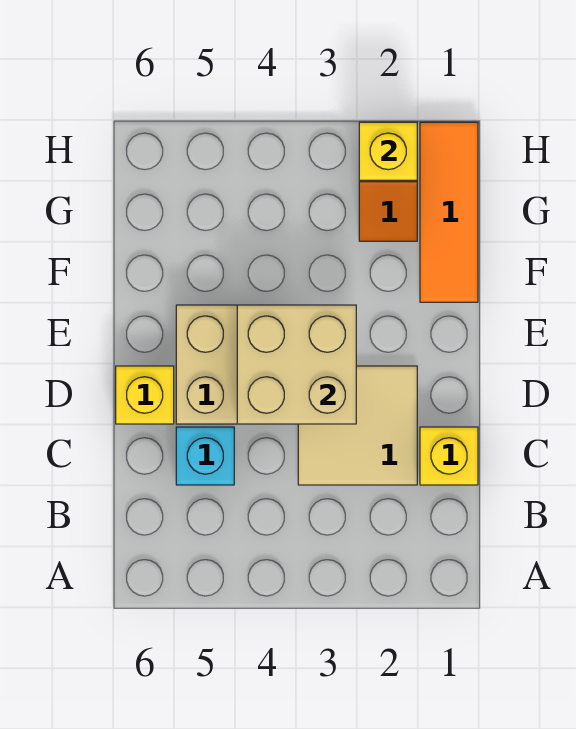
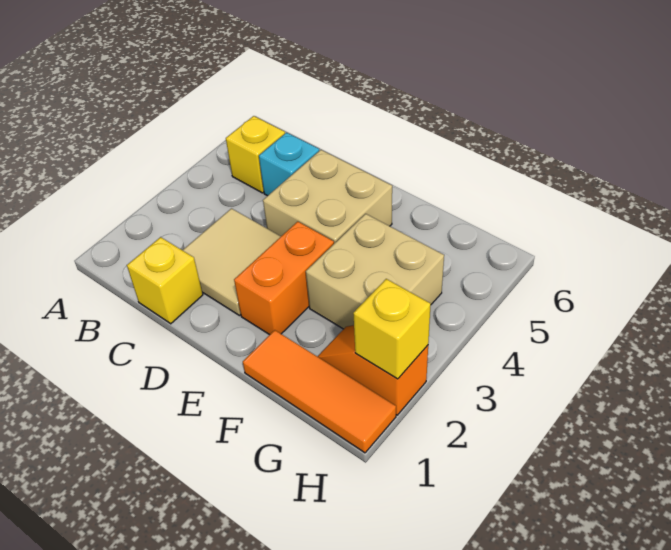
tan 2x2 brick [237,305,356,424] -> tan 2x2 brick moved to [306,214,444,329]
yellow 1x1 brick [116,366,174,424] -> yellow 1x1 brick moved to [226,116,285,193]
none -> orange 1x2 brick [234,222,334,335]

